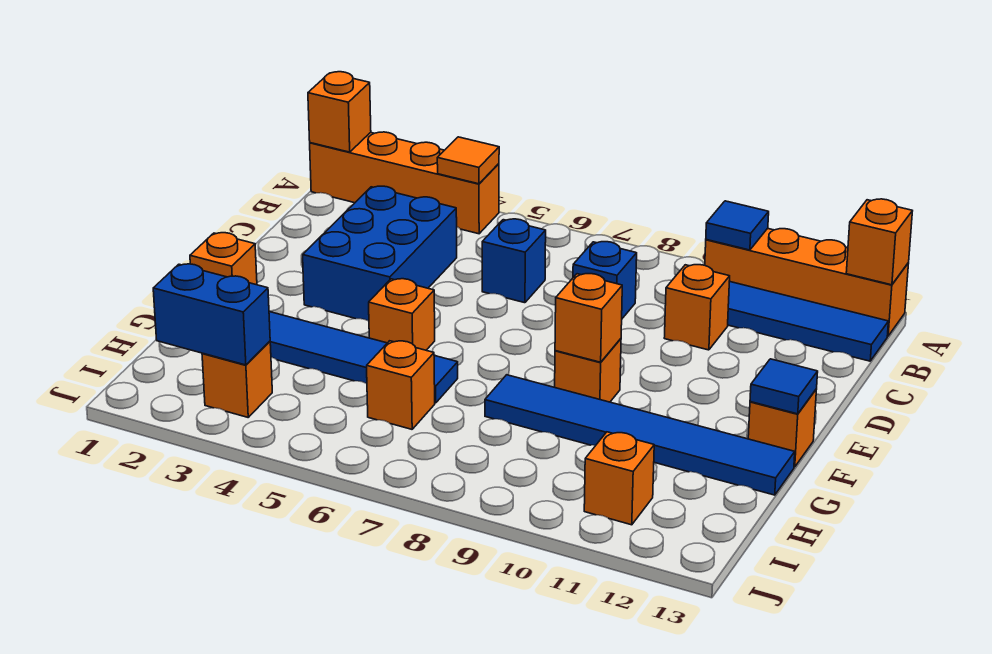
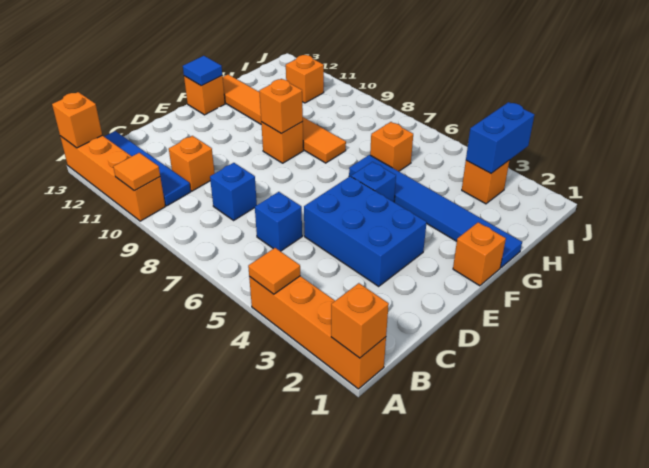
blue 1x1 tile [706,201,769,250] -> orange 1x1 tile [113,153,160,191]
blue 2x3 brick [303,186,457,321] -> blue 2x3 brick turned to [304,176,427,286]
orange 1x1 brick [369,279,435,350] -> blue 1x1 brick [351,162,396,202]
blue 1x6 tile [485,375,795,495] -> orange 1x6 tile [223,75,346,163]
blue 1x2 brick [153,264,270,365] -> blue 1x2 brick turned to [466,102,534,173]

